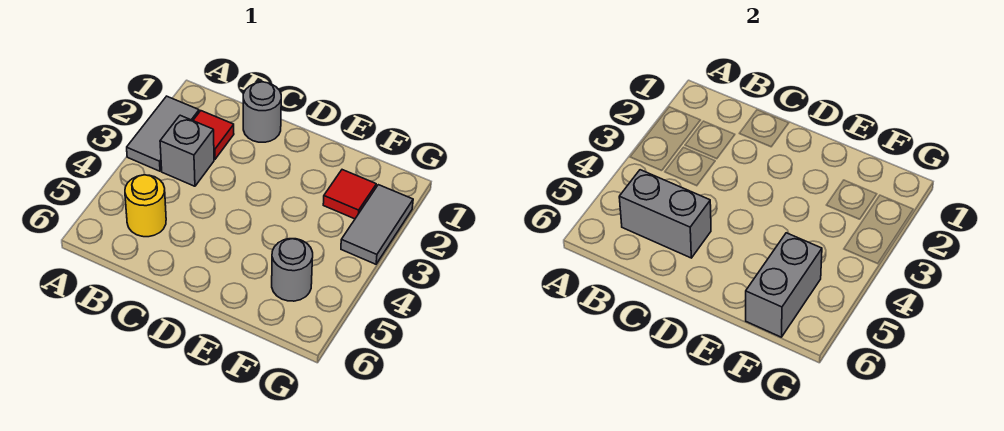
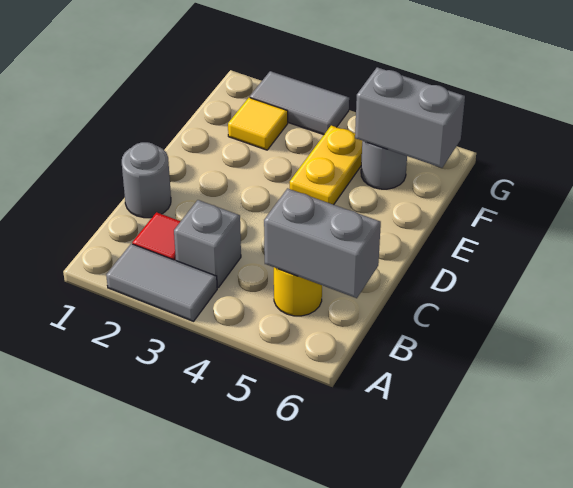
grey 1x2 brick [619,170,711,258] -> grey 1x2 brick turned to [264,188,381,298]
none -> yellow 1x2 plate [290,126,362,205]
red 1x1 tile [323,170,376,219] -> yellow 1x1 tile [228,98,288,150]

